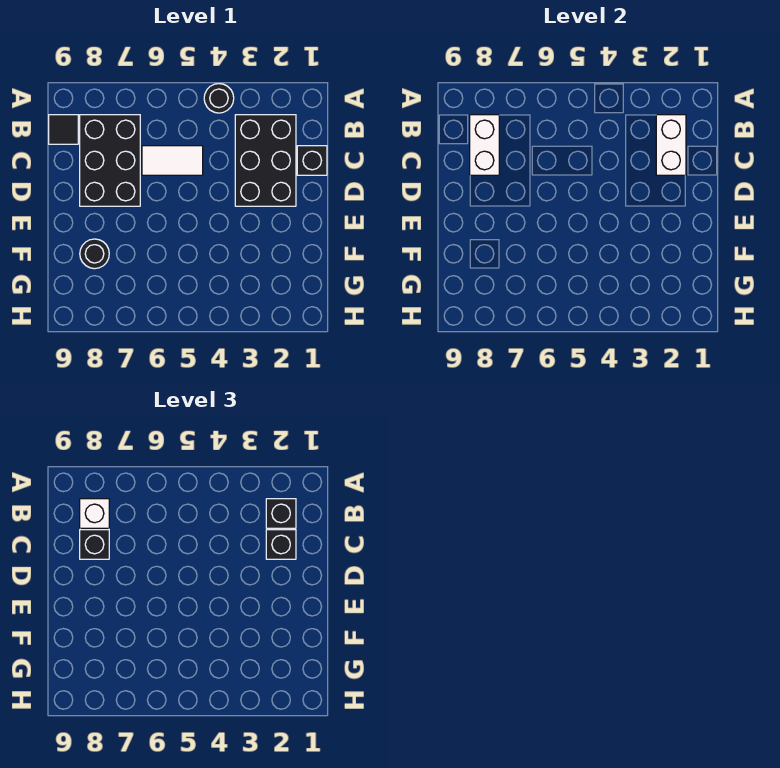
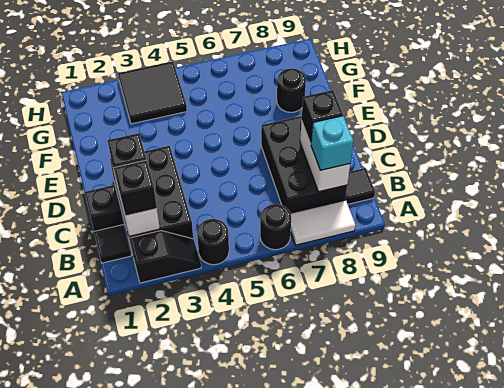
none -> black 1x2 slope [130,231,201,283]
none -> black 1x1 round brick [260,204,291,250]
none -> black 1x1 tile [94,225,131,263]
white 1x1 brick [80,499,109,528] -> cyan 1x1 brick [311,116,353,170]
white 1x2 tile [142,146,203,175] -> white 1x2 tile moved to [291,200,355,245]
none -> black 2x2 tile [118,61,187,124]

